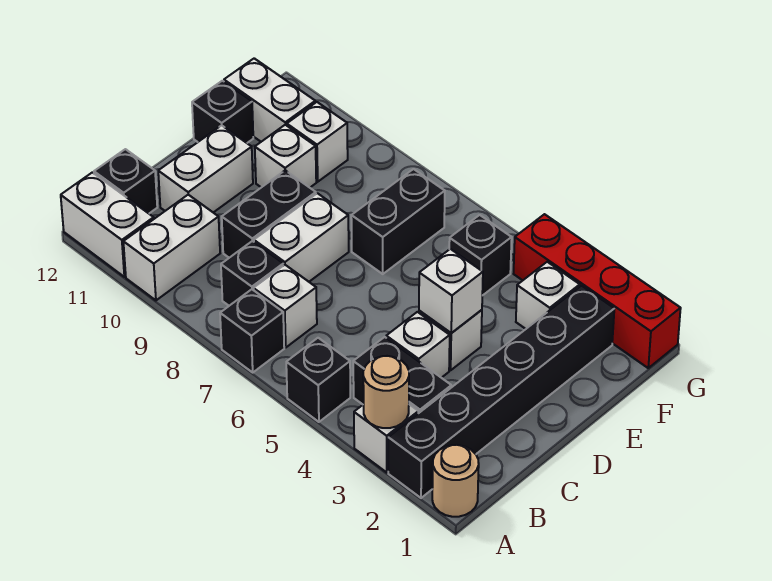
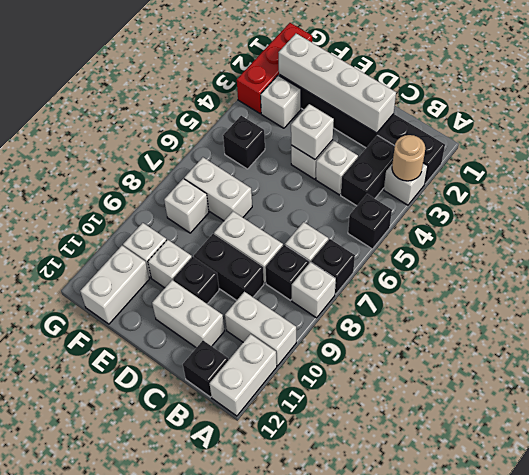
tan 1x1 round brick [432,445,479,517] -> none
none -> white 1x1 brick [292,262,336,318]
none -> white 1x4 brick [278,34,396,133]
black 1x2 brick [351,169,445,274] -> white 1x2 brick [184,157,252,221]
black 1x1 brick [192,81,253,143] -> black 1x1 brick moved to [173,257,219,304]
none -> white 1x1 brick [164,179,209,233]
red 1x4 brick [514,214,681,368] -> red 1x3 brick [237,23,312,113]

